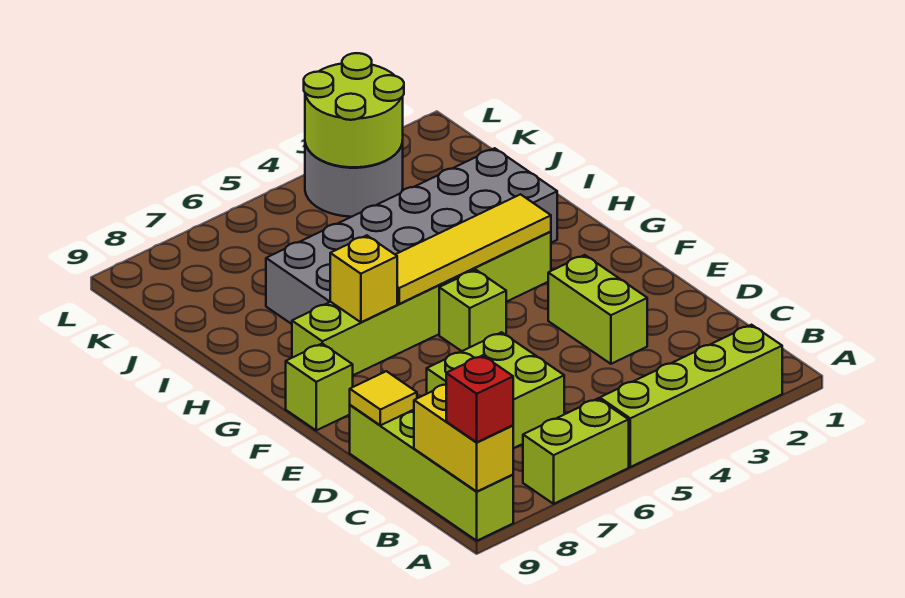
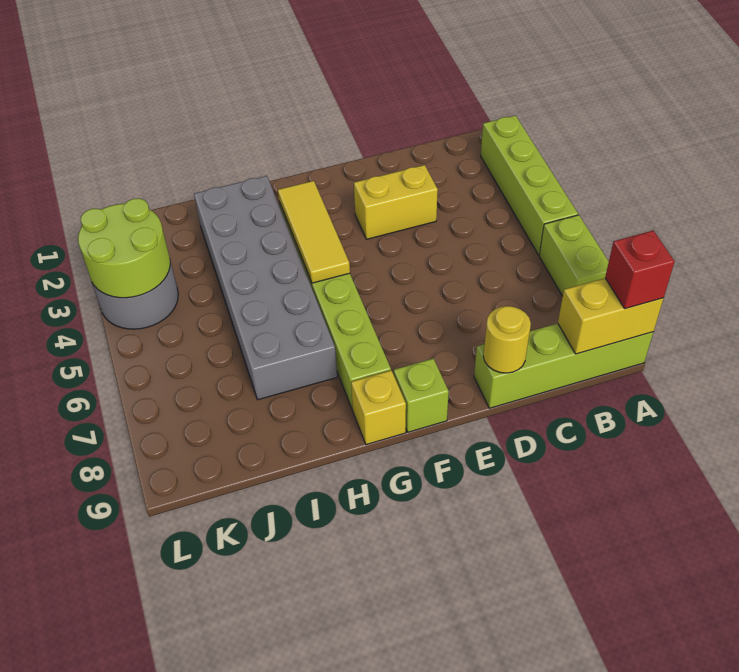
lime 2x2 brick [427,332,564,448] -> none
lime 1x2 brick [548,255,647,364] -> yellow 1x2 brick [354,165,438,239]
yellow 1x1 tile [350,371,417,425] -> yellow 1x1 round brick [483,306,531,373]
lime 1x1 brick [439,270,506,351] -> none
yellow 1x4 tile [395,194,551,304] -> yellow 1x3 tile [278,181,350,283]
yellow 1x1 brick [330,235,397,322] -> yellow 1x1 brick moved to [351,370,406,445]

